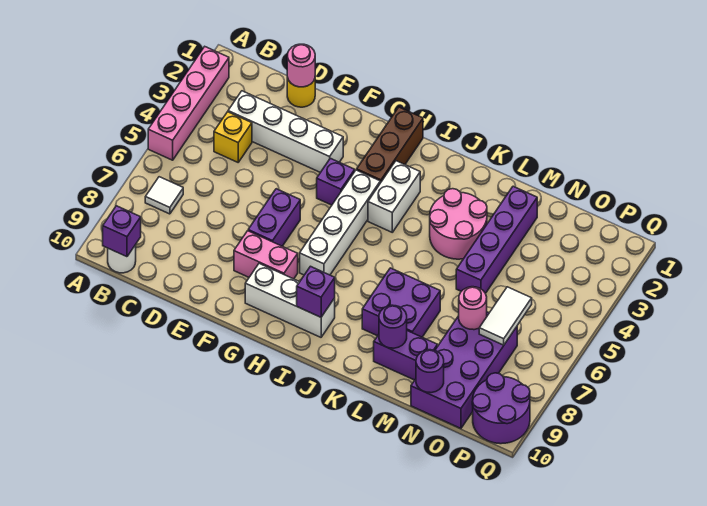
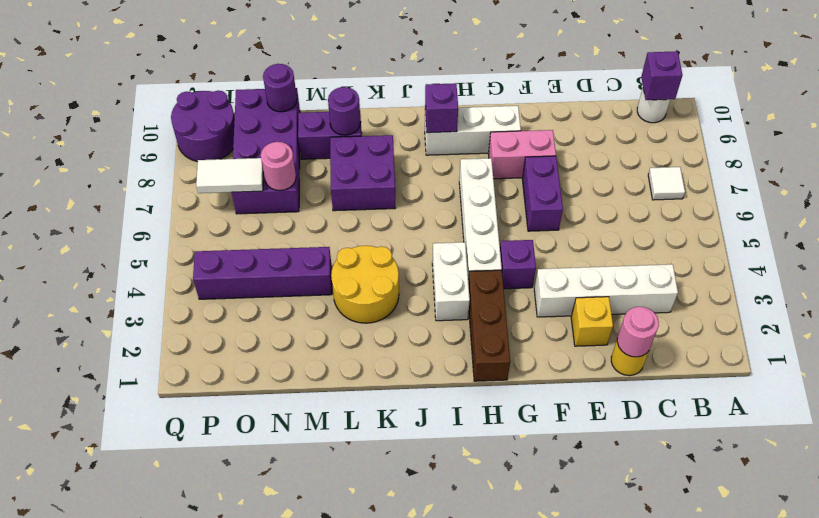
pink 1x4 brick [148,47,229,160] -> none
yellow 1x1 brick [214,112,252,162] -> yellow 1x1 brick moved to [571,297,613,346]
pink 2x2 round brick [430,189,487,259] -> yellow 2x2 round brick [331,246,399,323]
purple 1x4 brick [456,186,537,293] -> purple 1x4 brick turned to [193,247,332,299]
white 1x2 tile [479,287,532,345] -> white 1x2 tile turned to [196,158,263,193]

